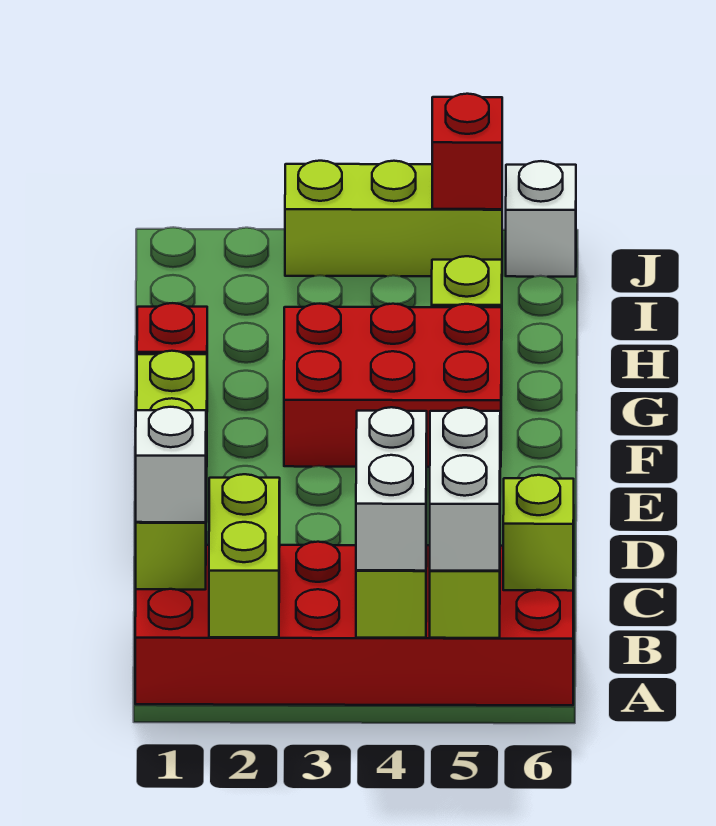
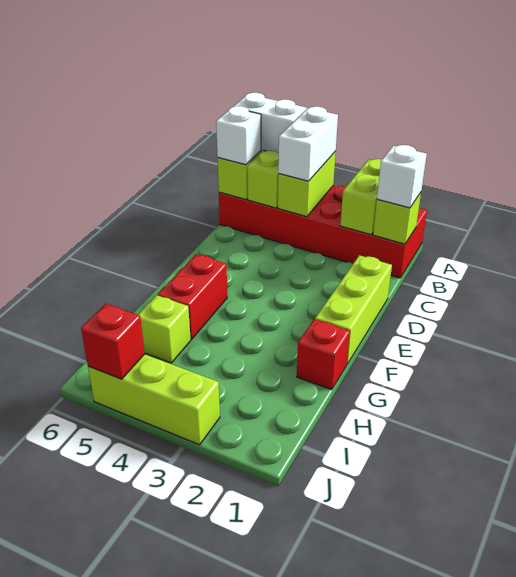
white 1x2 brick [430,408,500,571] -> white 1x2 brick turned to [233,93,307,153]
red 2x3 brick [284,304,502,467] -> red 1x2 brick [158,254,227,339]
white 1x1 brick [506,161,576,277] -> white 1x1 brick moved to [216,106,261,165]

